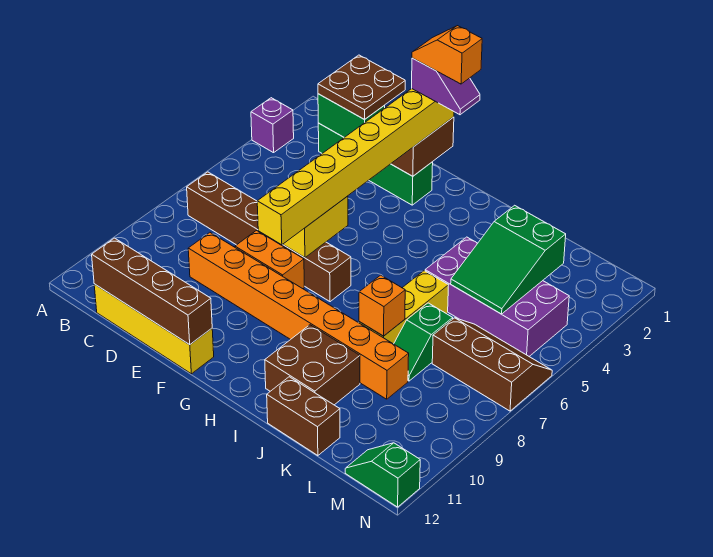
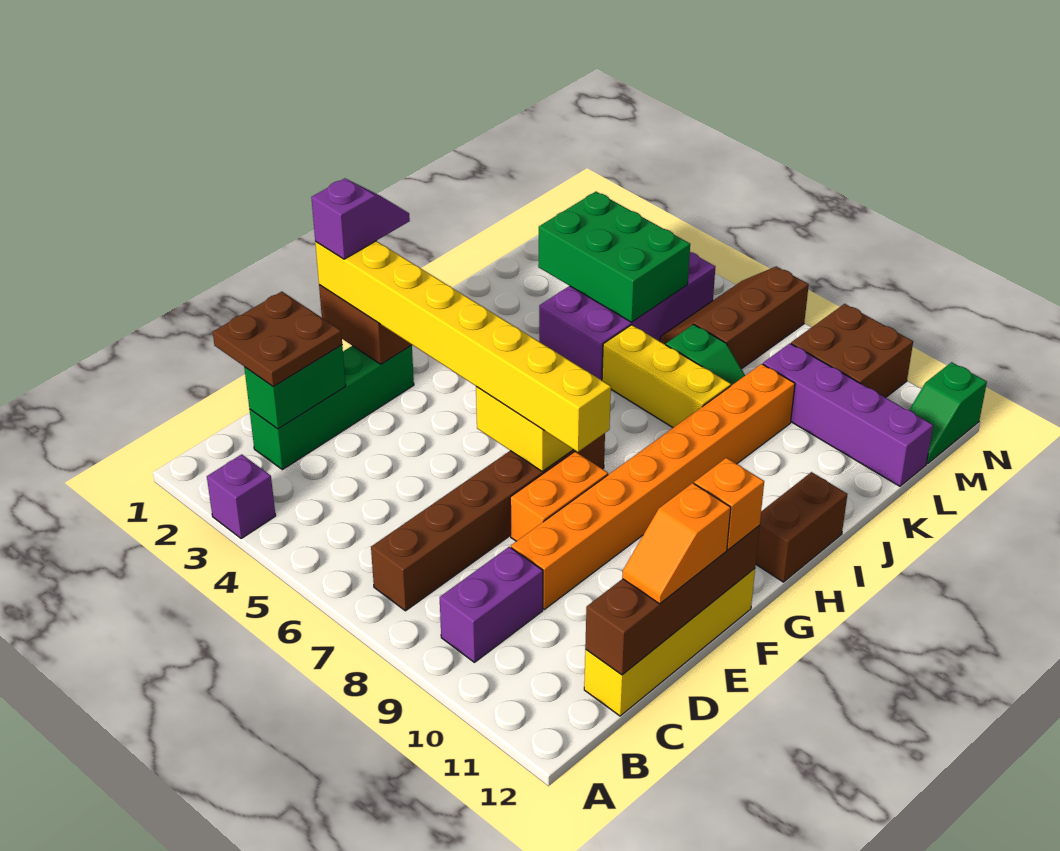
none -> purple 1x2 brick [440,547,543,662]
orange 1x2 slope [412,26,482,84] -> orange 1x2 slope moved to [622,483,731,604]
brown 2x2 brick [265,325,360,405] -> brown 2x2 brick moved to [791,304,913,398]
orange 1x1 brick [359,275,405,336] -> orange 1x1 brick moved to [694,458,764,549]
brown 1x2 brick [267,377,340,456] -> brown 1x2 brick moved to [756,472,848,582]
green 2x3 slope [451,205,566,314] -> green 2x3 brick [538,192,690,322]
none -> purple 1x4 brick [763,343,933,486]

